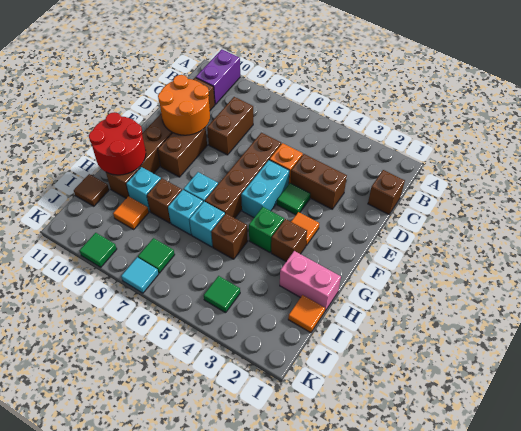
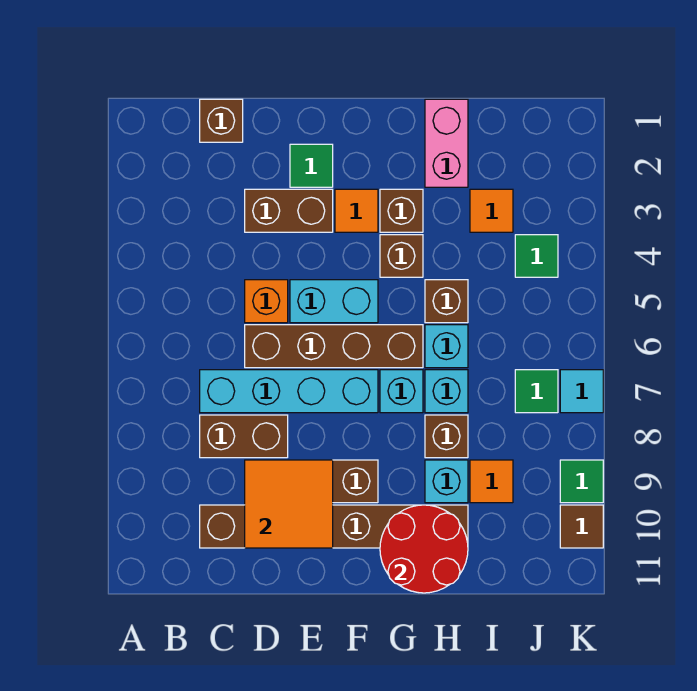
purple 1x2 brick [196,49,240,104] -> none
none -> cyan 1x4 brick [200,370,378,413]
brown 1x2 brick [291,154,347,209] -> brown 1x2 brick turned to [245,189,333,232]
orange 2x2 round brick [158,75,210,135] -> orange 2x2 tile [245,460,333,548]
green 1x1 tile [277,183,310,215] -> green 1x1 tile moved to [290,144,333,187]
green 1x1 brick [249,207,284,252] -> brown 1x1 brick [380,235,423,277]
orange 1x1 tile [288,295,325,333] -> orange 1x1 tile moved to [470,189,513,232]
brown 1x1 tile [74,174,109,206] -> brown 1x1 tile moved to [560,505,603,548]

